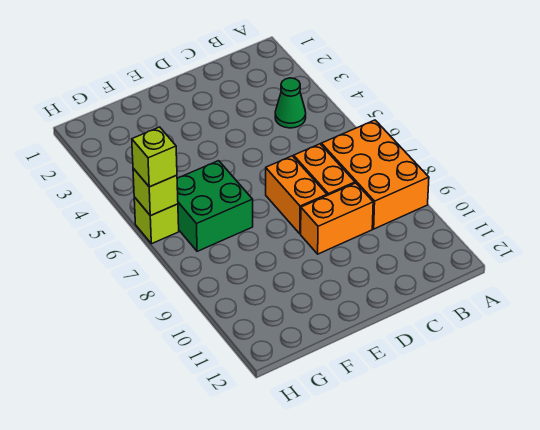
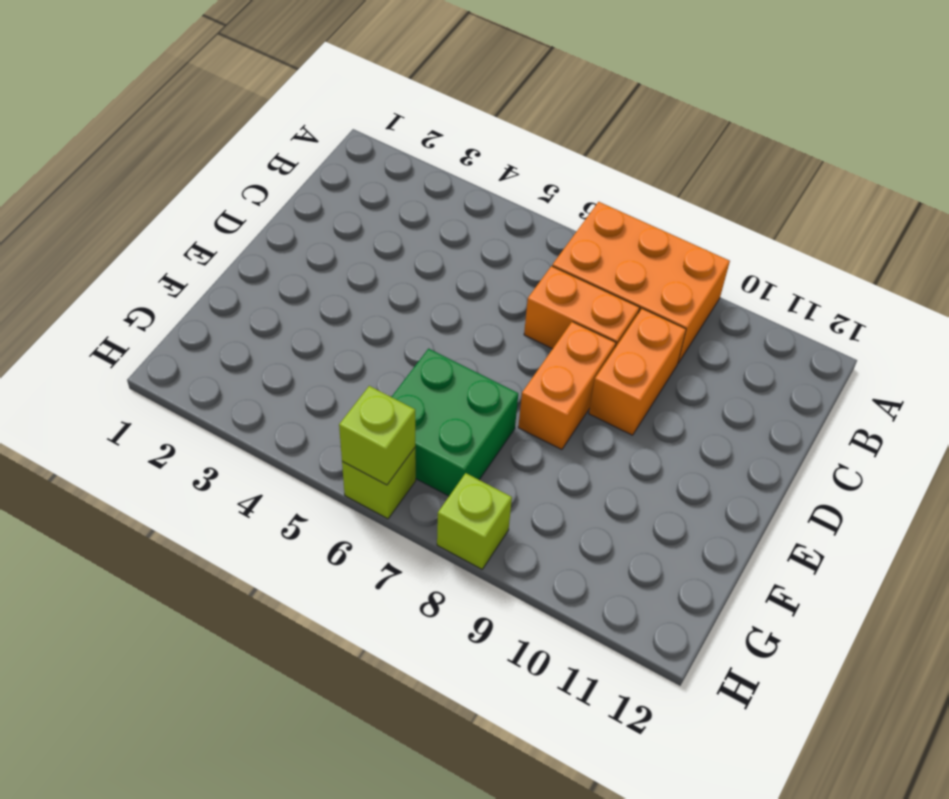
green 1x1 cone [275,78,306,128] -> none
orange 1x2 brick [266,156,327,234] -> orange 1x2 brick turned to [518,322,616,450]
lime 1x1 brick [132,127,177,187] -> lime 1x1 brick moved to [437,473,512,569]

